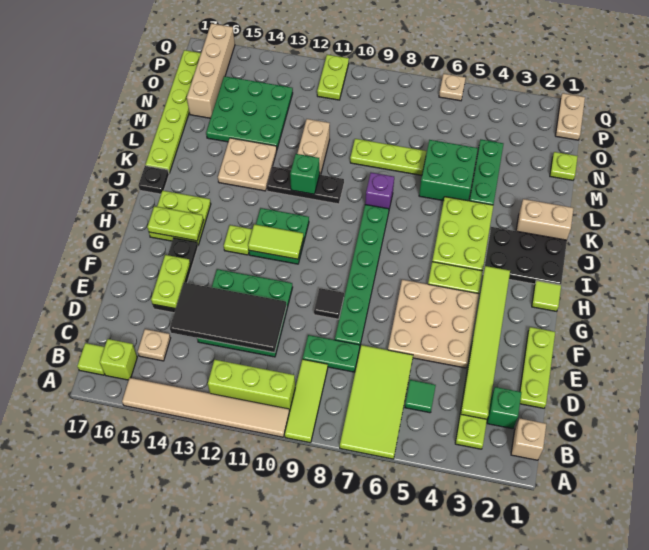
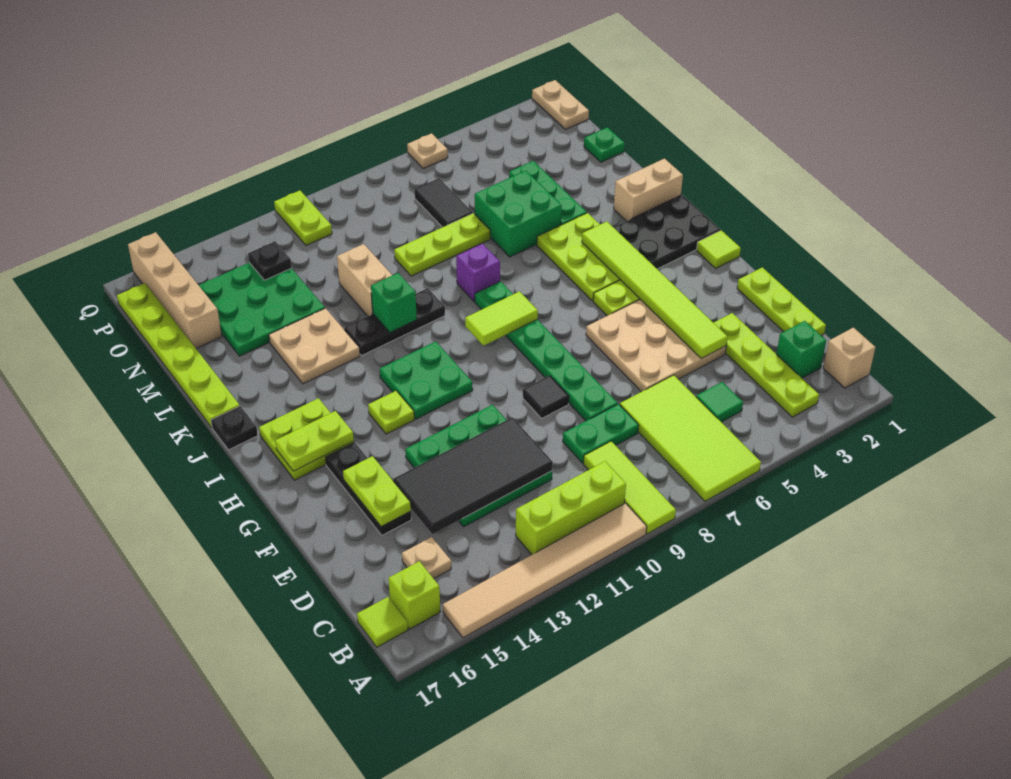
lime 1x6 tile [461,266,510,419] -> lime 1x6 tile moved to [582,222,728,359]
lime 1x2 tile [248,224,303,259] -> lime 1x2 tile moved to [465,291,538,346]
lime 1x1 plate [550,152,578,180] -> green 1x1 plate [584,127,625,162]
none -> black 1x2 tile [414,178,473,227]
none -> black 1x1 plate [248,241,292,280]

